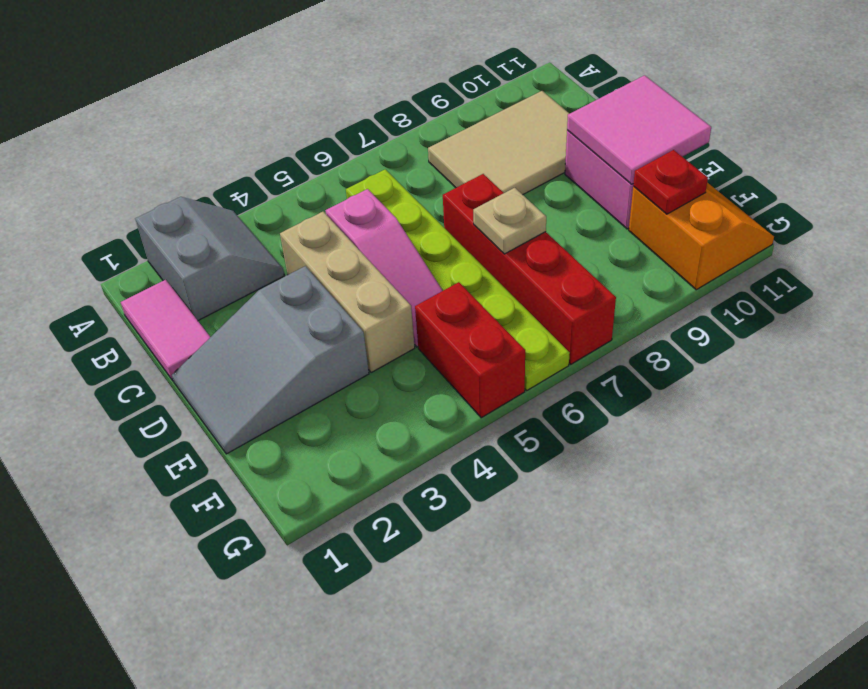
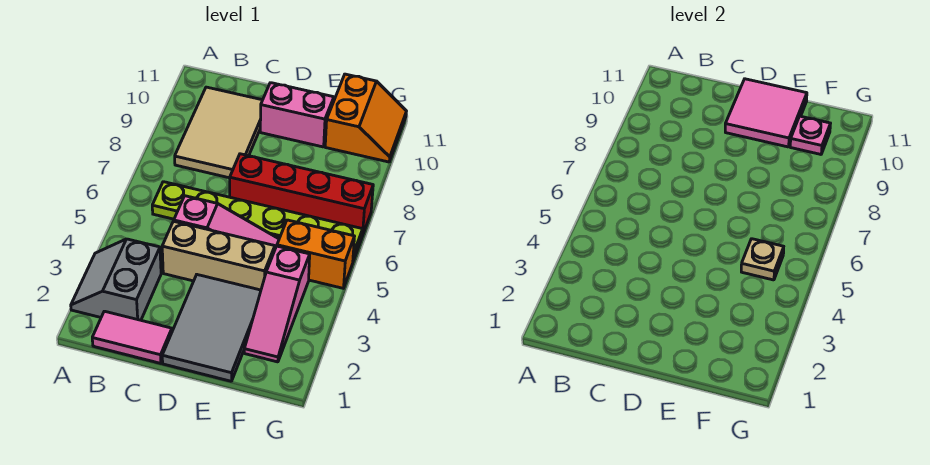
grey 2x2 slope [135,197,284,321] -> grey 2x2 slope turned to [71,239,161,320]
grey 2x3 slope [172,266,369,454] -> grey 2x3 tile [162,275,261,381]
tan 1x1 plate [473,188,546,254] -> tan 1x1 plate moved to [741,239,784,280]
none -> pink 1x3 slope [244,246,310,362]
red 1x2 brick [415,282,525,418] -> orange 1x2 brick [277,220,354,288]
orange 2x2 slope [629,183,774,290] -> orange 2x2 slope turned to [325,74,406,162]
red 1x1 plate [633,150,708,214] -> pink 1x1 plate [790,116,831,154]

